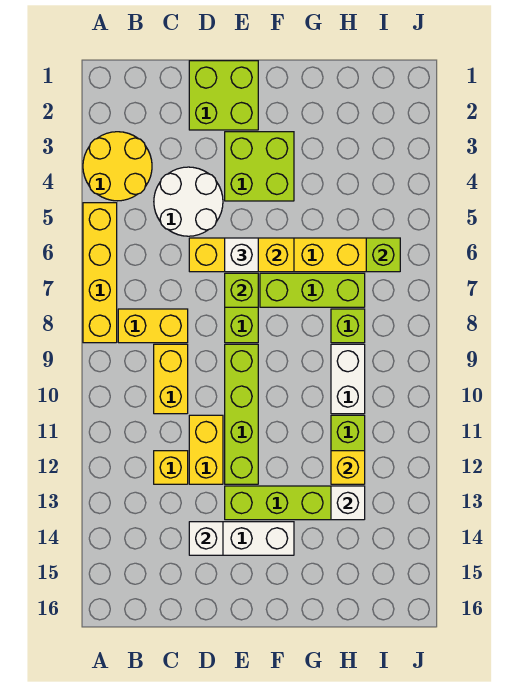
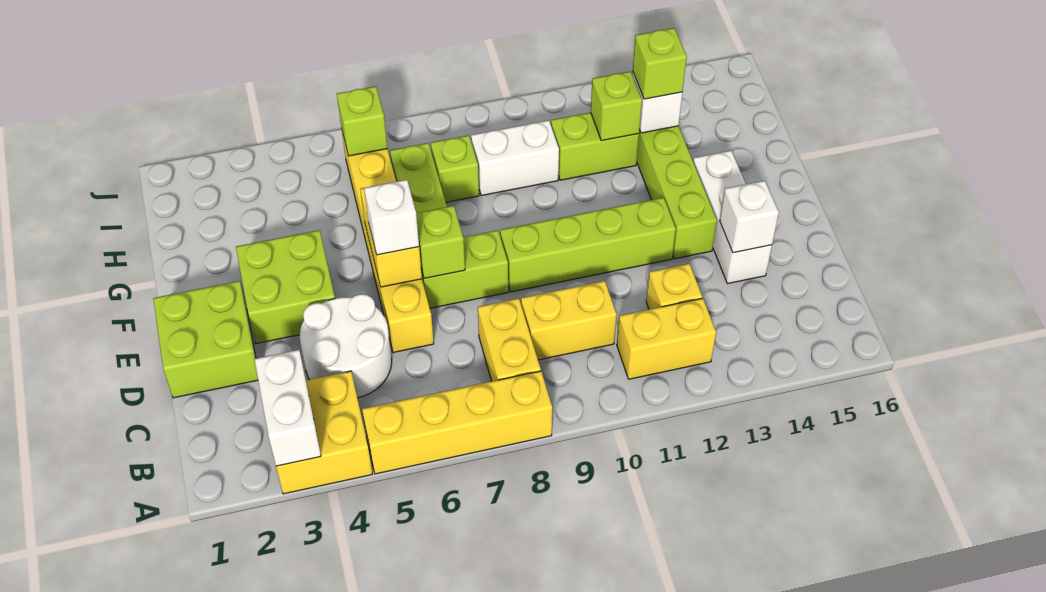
yellow 2x2 round brick [83,132,152,201] -> yellow 2x2 brick [276,371,372,494]
none -> white 1x2 brick [254,350,321,466]
yellow 1x2 brick [189,415,223,484] -> yellow 1x2 brick moved to [617,298,716,379]
yellow 1x1 brick [331,451,365,484] -> lime 1x1 brick [591,71,642,141]
none -> lime 1x1 brick [633,28,687,99]

